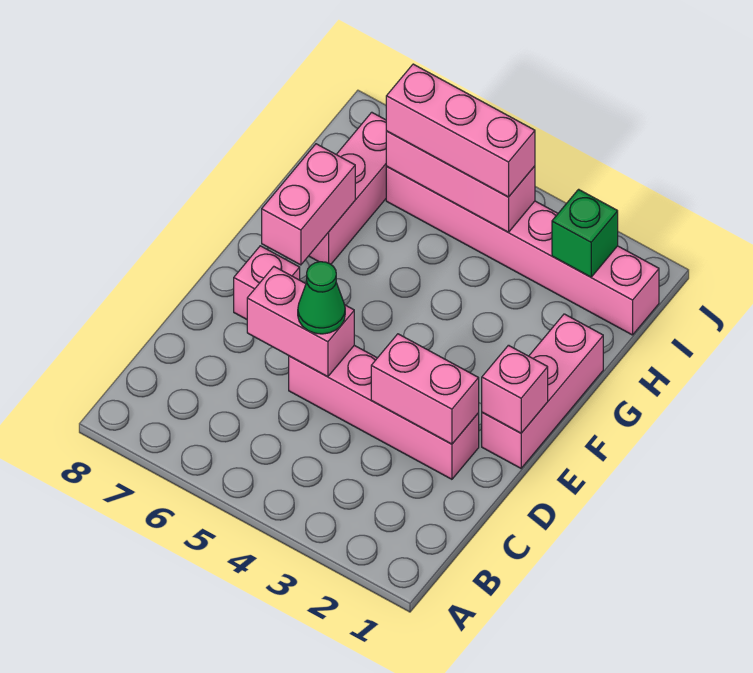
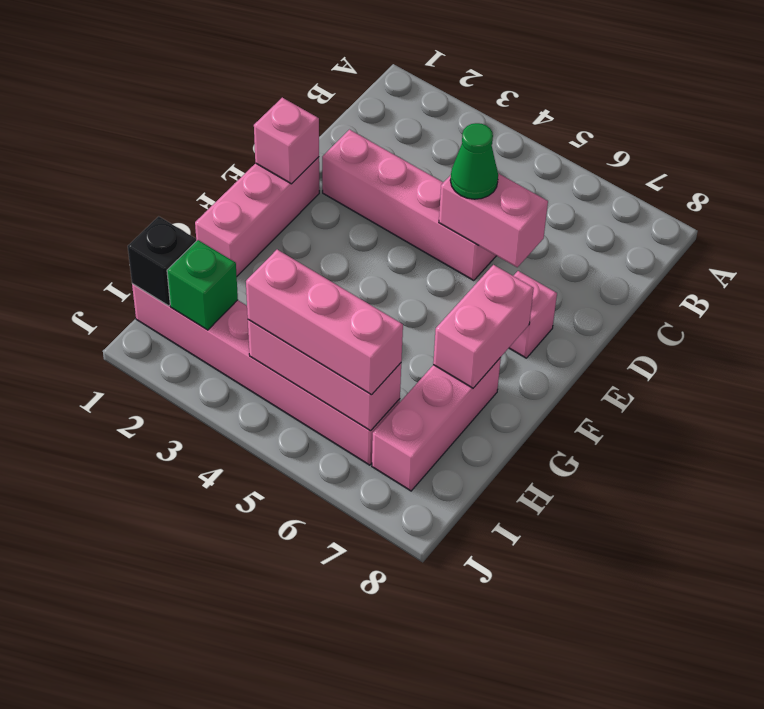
pink 1x2 brick [371,334,479,444] -> none
none -> black 1x1 brick [128,216,196,306]

